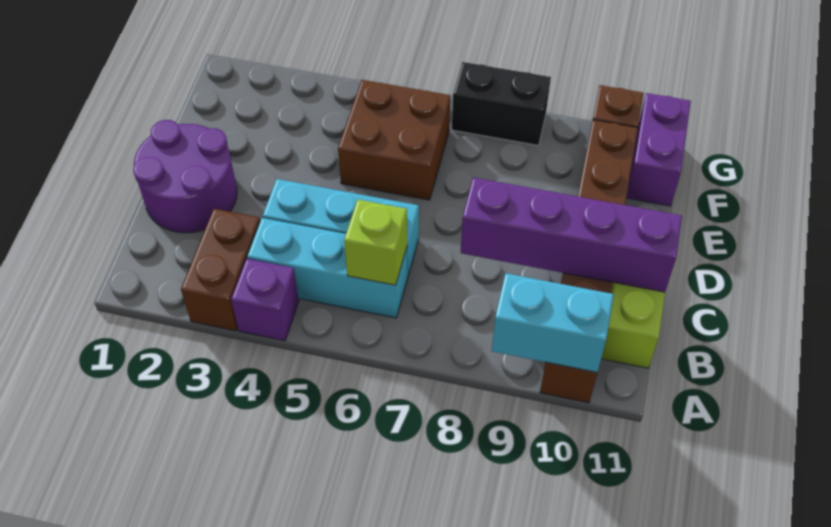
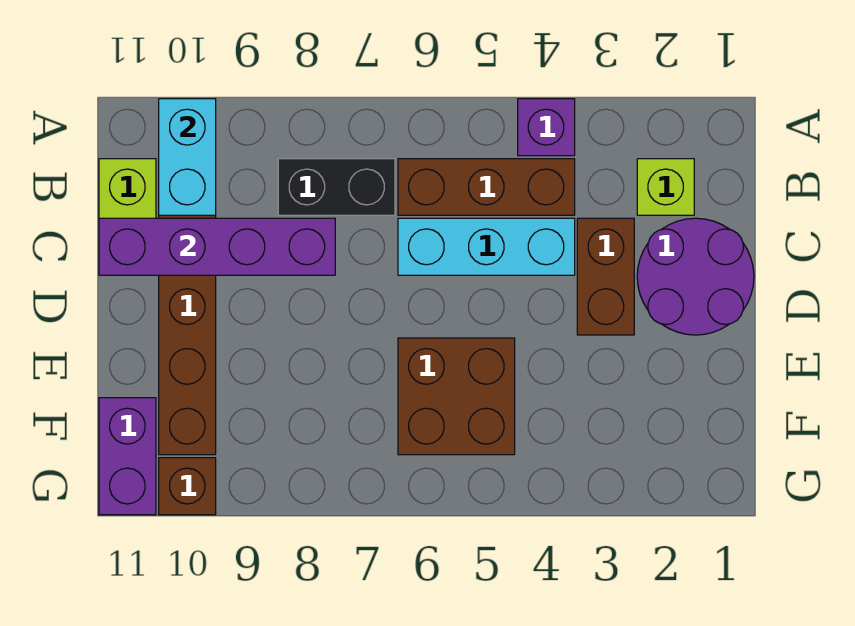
brown 1x2 brick [181,209,260,331] -> brown 1x2 brick moved to [577,218,634,335]
cyan 1x2 brick [492,273,614,372] -> cyan 1x2 brick turned to [159,99,216,215]
cyan 1x3 brick [247,218,408,318] -> brown 1x3 brick [398,159,575,215]
lime 1x1 brick [344,200,407,285] -> lime 1x1 brick moved to [637,159,694,215]
black 1x2 brick [452,62,551,146] -> black 1x2 brick moved to [278,159,395,215]

